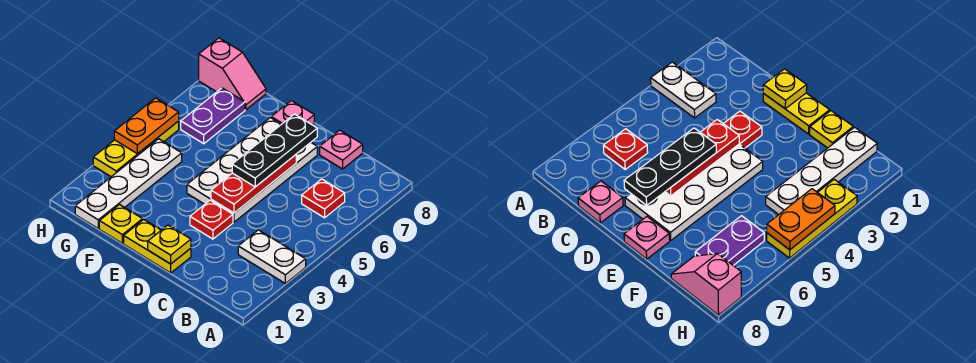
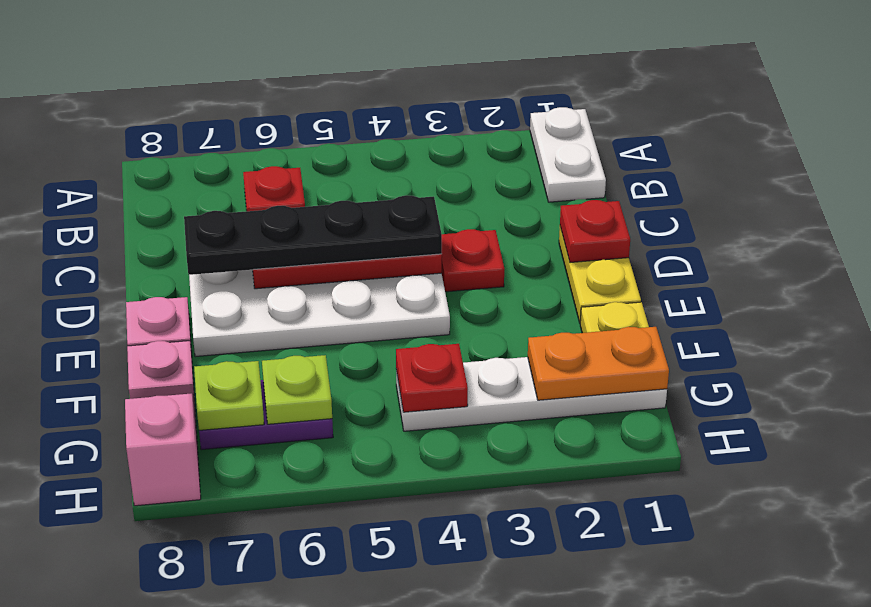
white 1x2 plate [238,230,306,283] -> white 1x2 plate moved to [530,107,606,202]
pink 1x1 plate [320,130,363,169] -> pink 1x1 plate moved to [127,341,195,400]
yellow 1x1 plate [148,225,191,264] -> red 1x1 plate [560,200,630,262]
black 1x3 plate [232,114,317,187] -> black 1x4 plate [184,195,442,275]
none -> red 1x1 plate [396,344,468,412]
none -> lime 1x1 plate [262,355,332,424]
none -> lime 1x1 plate [194,361,264,430]
yellow 1x3 plate [93,121,179,177] -> none
orange 1x2 plate [114,98,179,154] -> orange 1x2 plate moved to [528,327,669,400]

